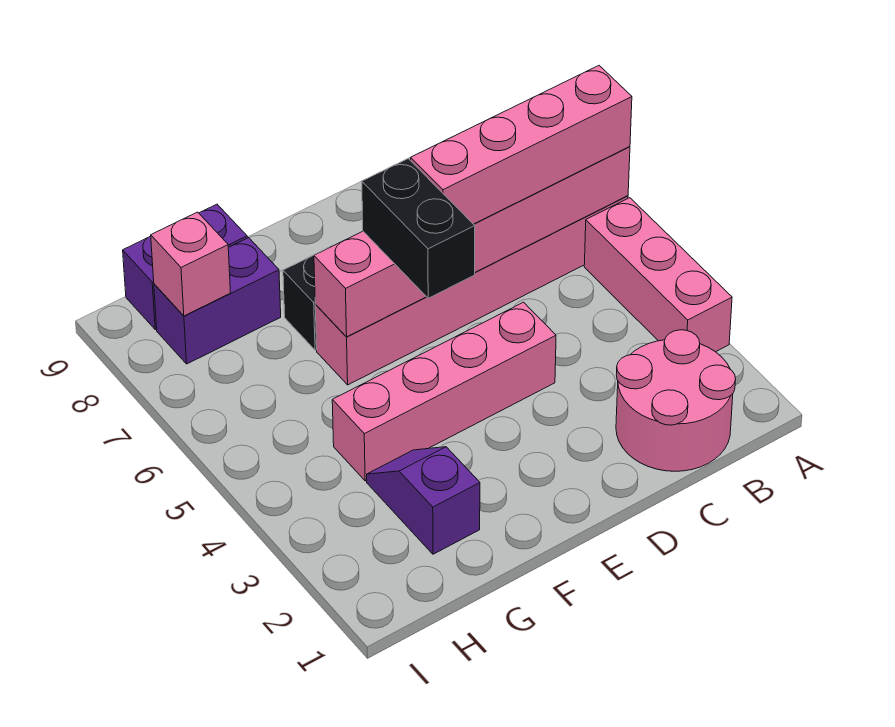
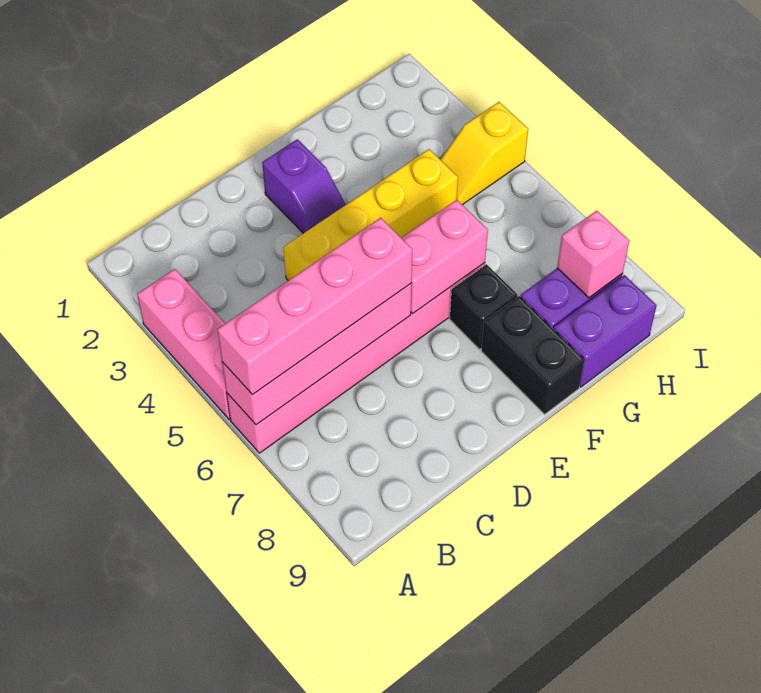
pink 2x2 round brick [616,330,736,471] -> none
pink 1x4 brick [332,302,556,481] -> yellow 1x4 brick [283,149,458,281]
black 1x2 brick [362,159,475,298] -> black 1x2 brick moved to [481,296,584,414]
purple 1x2 slope [367,447,480,554] -> purple 1x2 slope moved to [262,139,346,233]
none -> yellow 1x2 slope [440,102,528,205]

